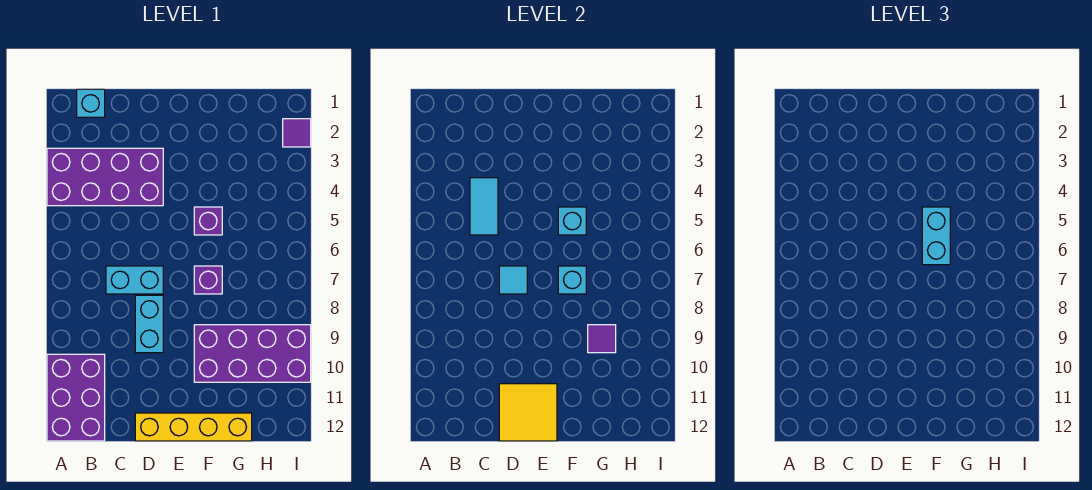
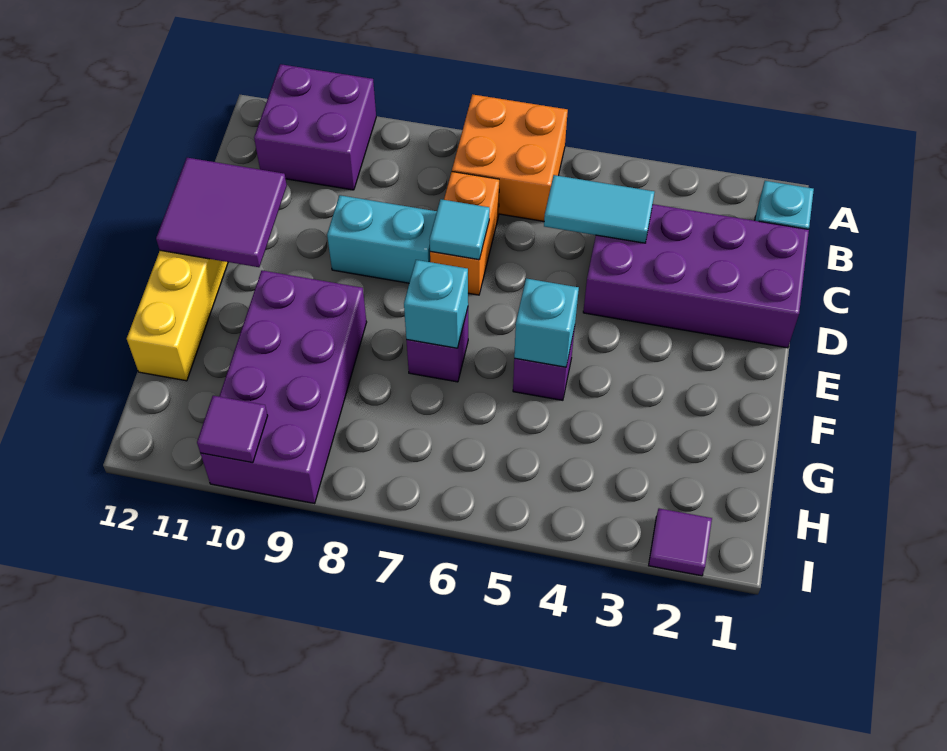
purple 2x4 brick [47,148,163,206] -> purple 2x4 brick turned to [583,204,809,348]
none -> orange 2x2 brick [452,94,568,221]
purple 2x3 brick [47,354,105,441] -> purple 2x2 brick [254,64,376,190]
cyan 1x2 brick [106,266,163,294] -> orange 1x2 brick [430,172,499,295]
yellow 2x2 tile [499,384,557,441] -> purple 2x2 tile [156,158,287,267]
cyan 1x2 brick [922,207,950,265] -> none
purple 1x1 tile [588,325,616,353] -> purple 1x1 tile moved to [197,396,268,463]

